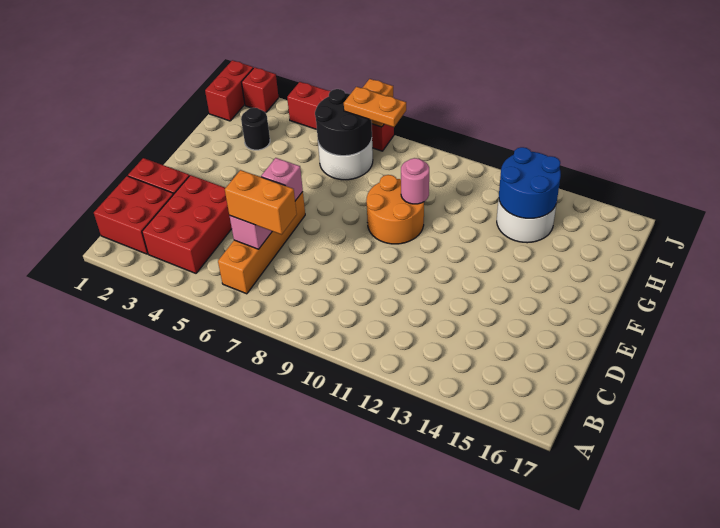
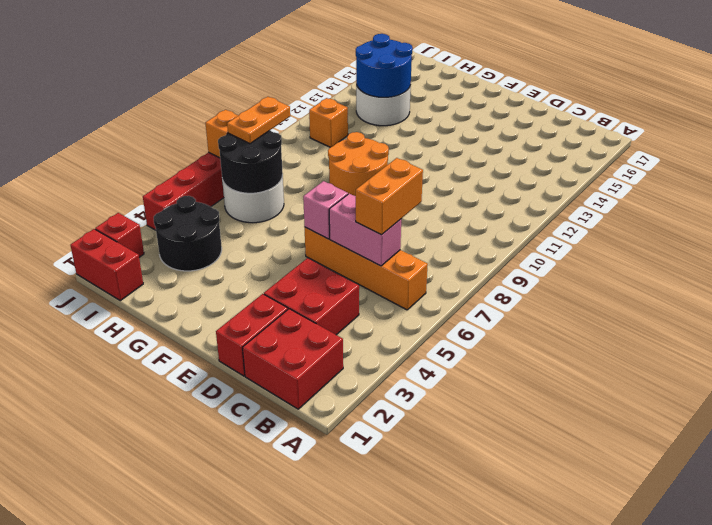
red 2x3 brick [142,175,232,273] -> red 2x2 brick [264,258,359,335]
pink 1x1 round brick [401,158,429,204] -> none
black 1x1 round brick [241,108,270,150] -> black 2x2 round brick [154,196,222,271]
none -> orange 1x1 brick [309,98,348,147]

